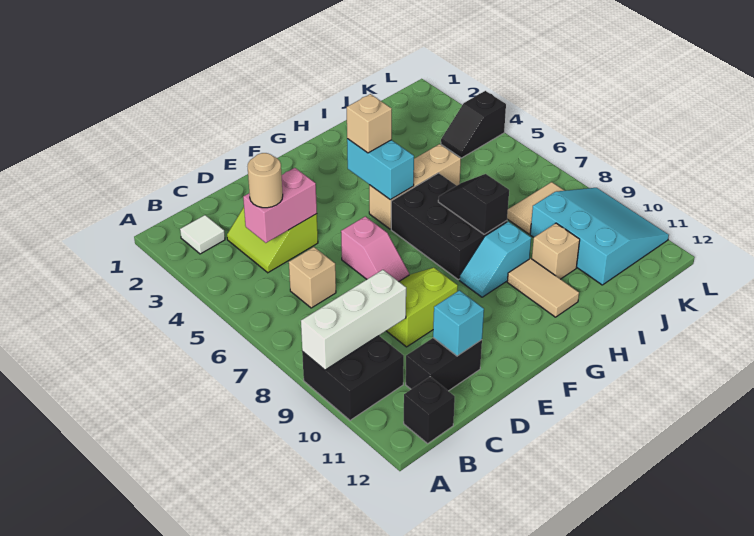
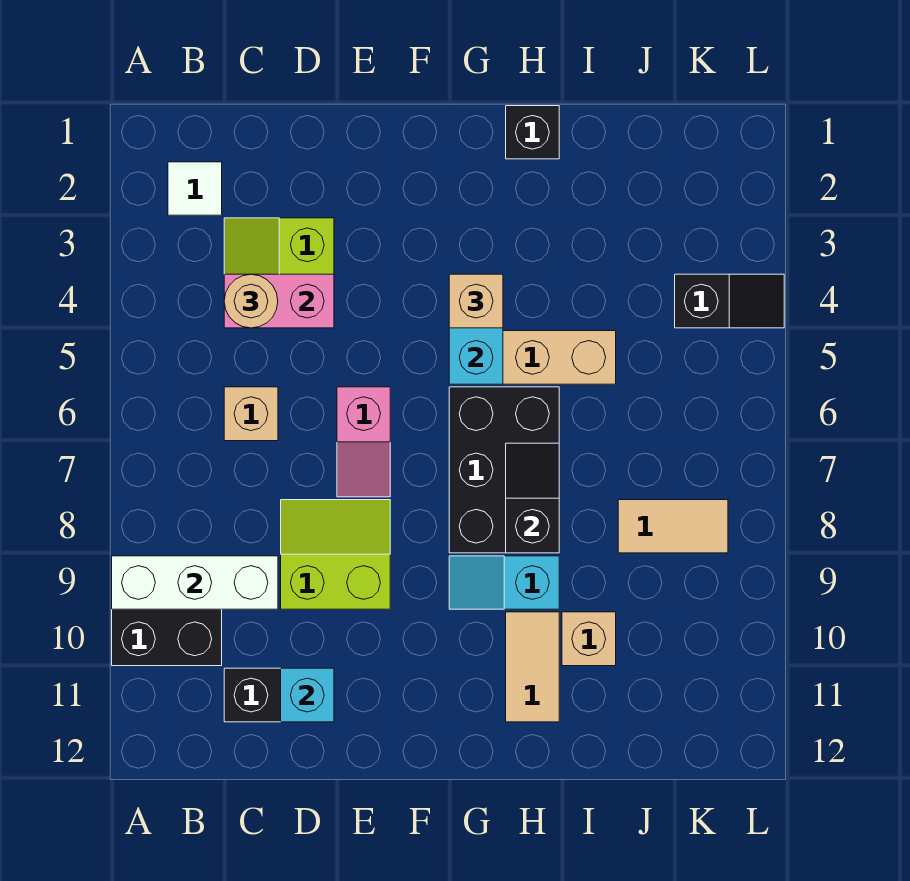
black 1x1 brick [404,377,455,444] -> black 1x1 brick moved to [506,106,559,159]
cyan 3x3 slope [530,188,669,285] -> none
black 1x2 slope [441,91,506,158] -> black 1x2 slope turned to [675,274,784,328]

